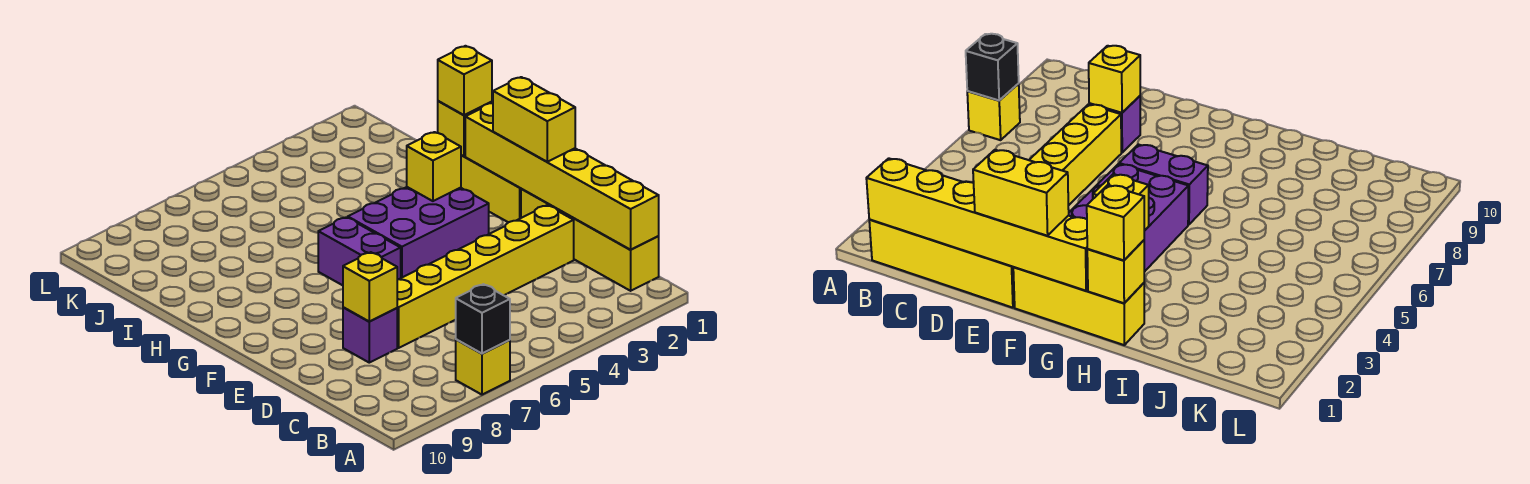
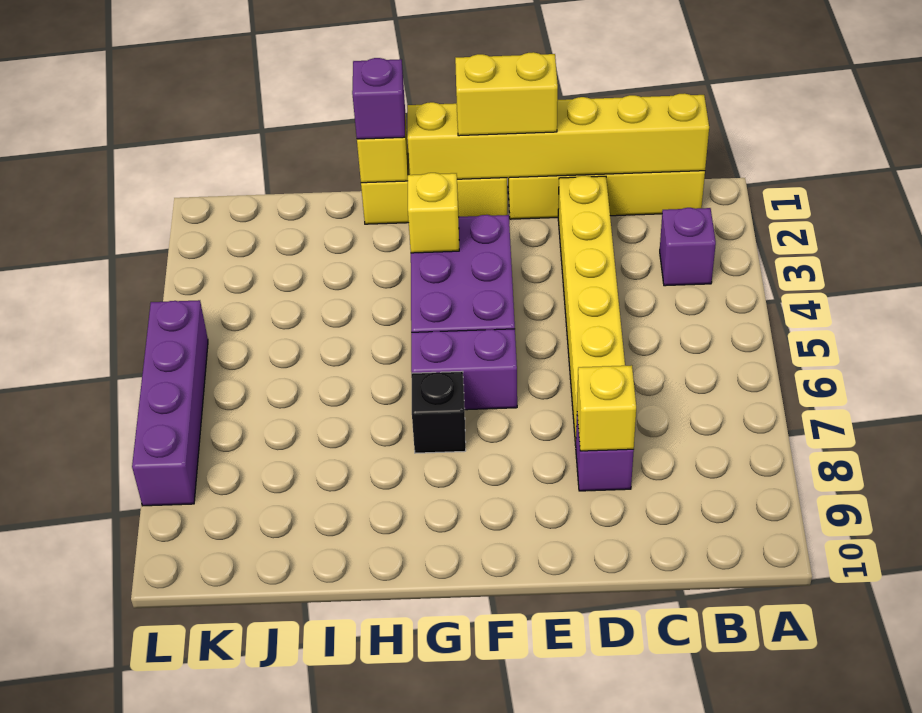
yellow 1x1 brick [456,340,510,395] -> none
black 1x1 brick [456,284,510,353] -> black 1x1 brick moved to [411,371,466,453]
none -> purple 1x1 brick [660,208,716,286]
yellow 1x1 brick [438,46,492,115] -> purple 1x1 brick [352,58,405,139]
none -> purple 1x4 brick [132,300,208,506]

